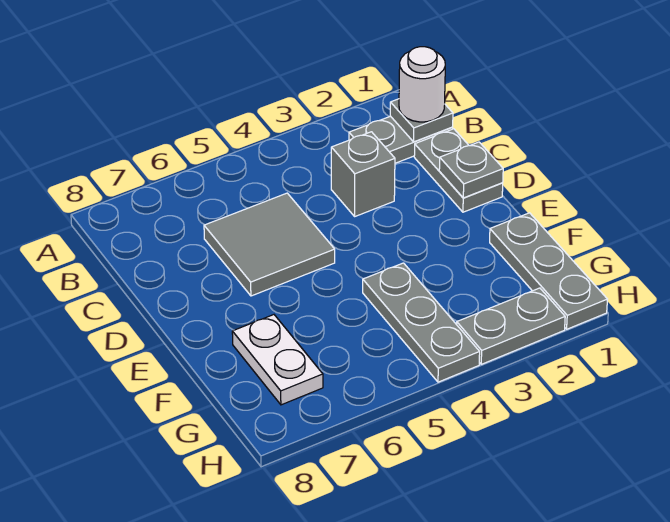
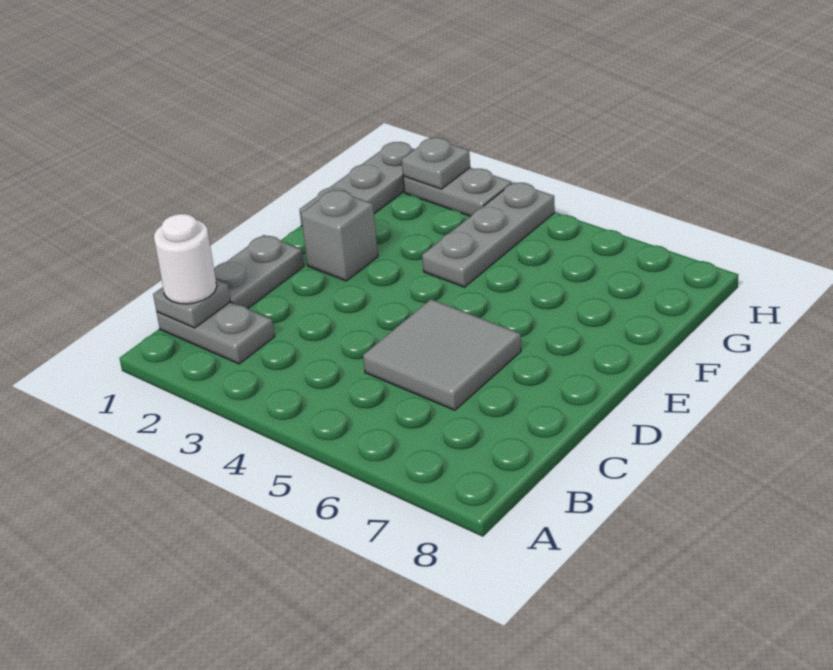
grey 1x1 brick [331,132,395,216] -> grey 1x1 brick moved to [301,190,378,281]
grey 1x1 plate [439,142,503,198] -> grey 1x1 plate moved to [402,138,470,189]
white 1x2 plate [232,315,323,405] -> none

